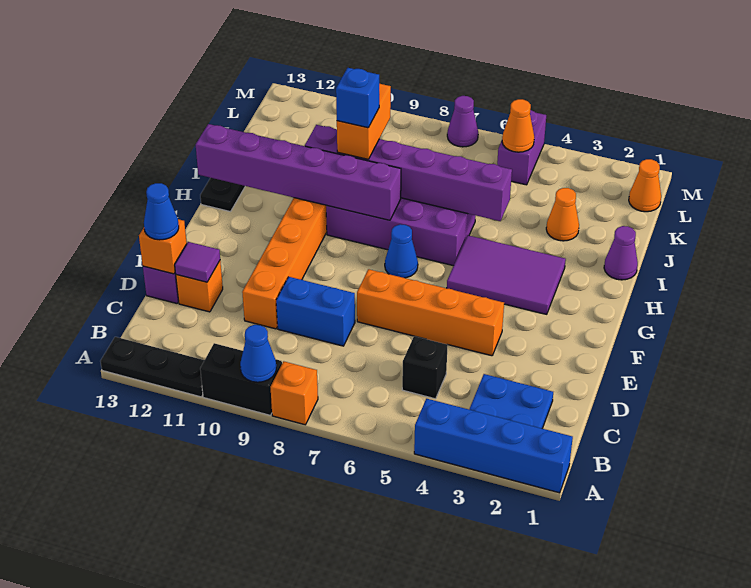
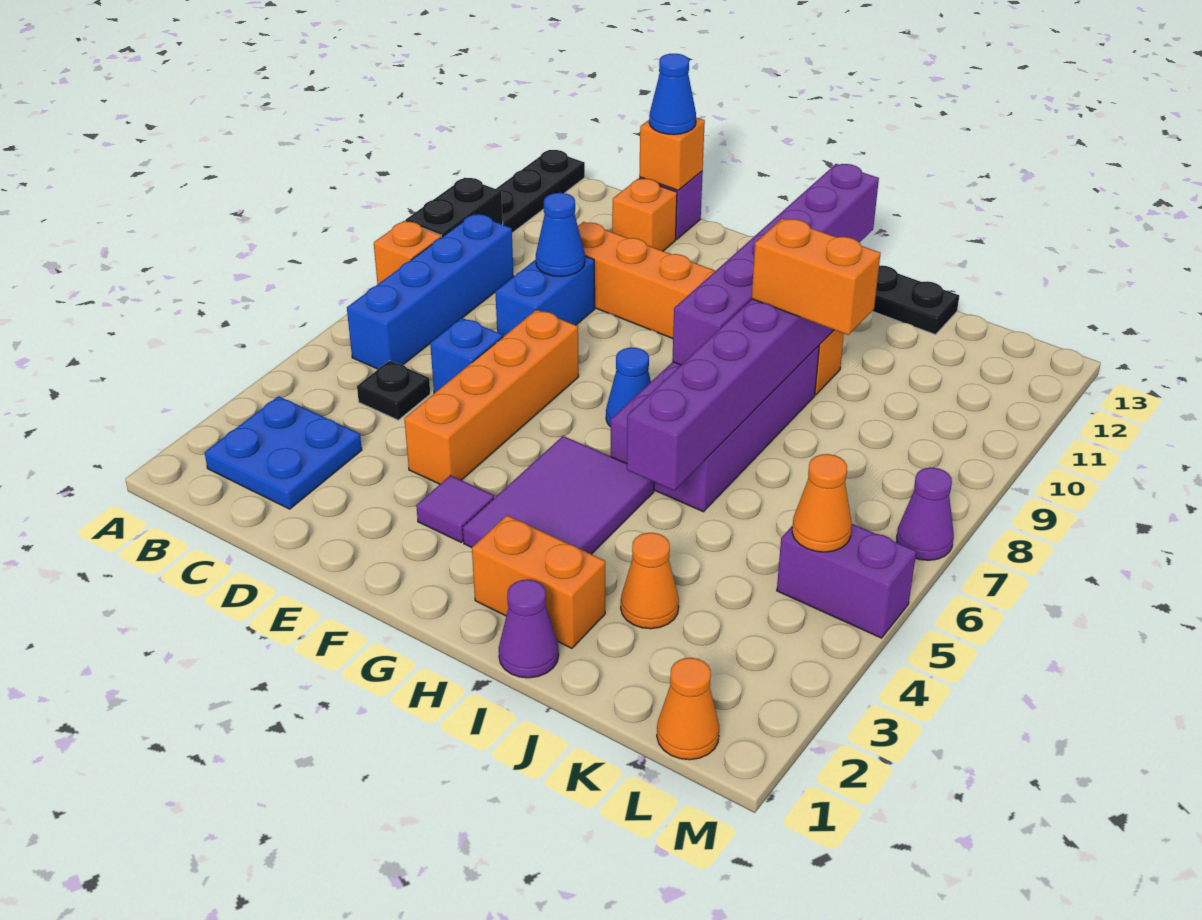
blue 1x4 brick [414,399,573,493] -> blue 1x4 brick moved to [347,214,514,369]
blue 1x1 cone [240,325,276,382] -> blue 1x1 cone moved to [536,193,585,277]
black 1x1 brick [402,336,448,399] -> black 1x1 plate [357,361,430,420]
purple 1x1 tile [175,242,220,282] -> purple 1x1 tile moved to [416,475,494,542]
none -> orange 1x2 brick [472,515,605,648]
blue 1x1 brick [336,68,379,128] -> blue 1x1 brick moved to [430,318,503,393]

